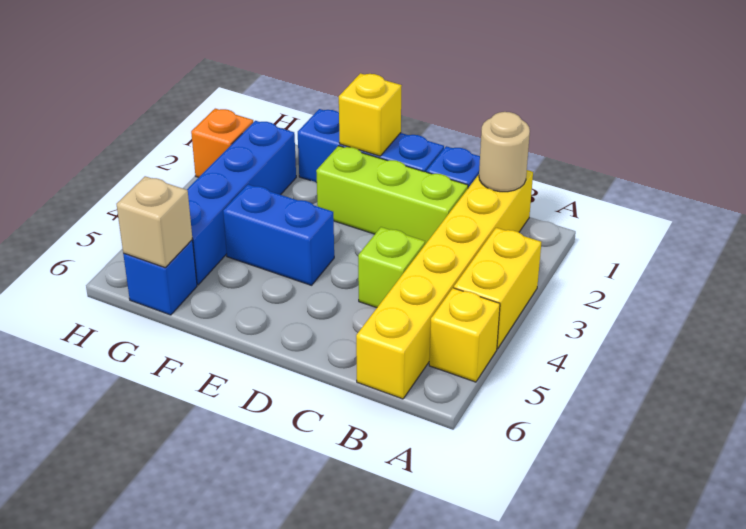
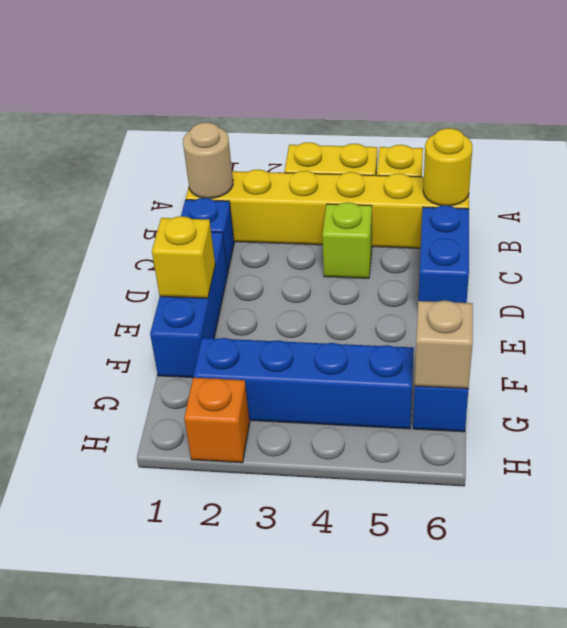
none -> yellow 1x1 round brick [423,128,473,206]
lime 1x3 brick [316,146,468,244] -> none
blue 1x2 brick [223,185,334,285] -> blue 1x2 brick moved to [419,206,469,303]

